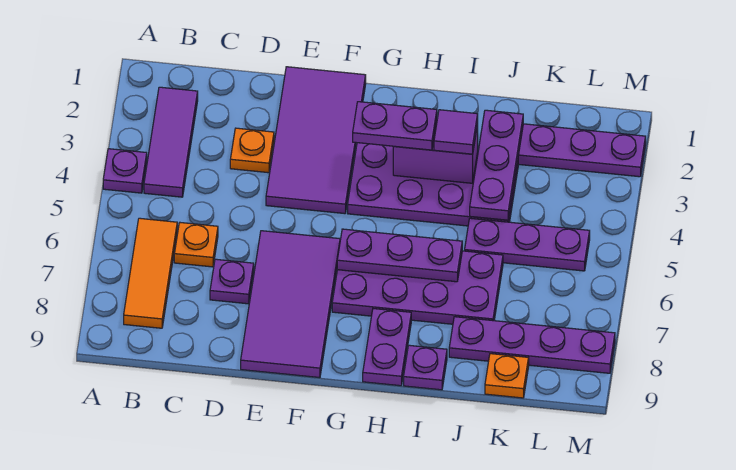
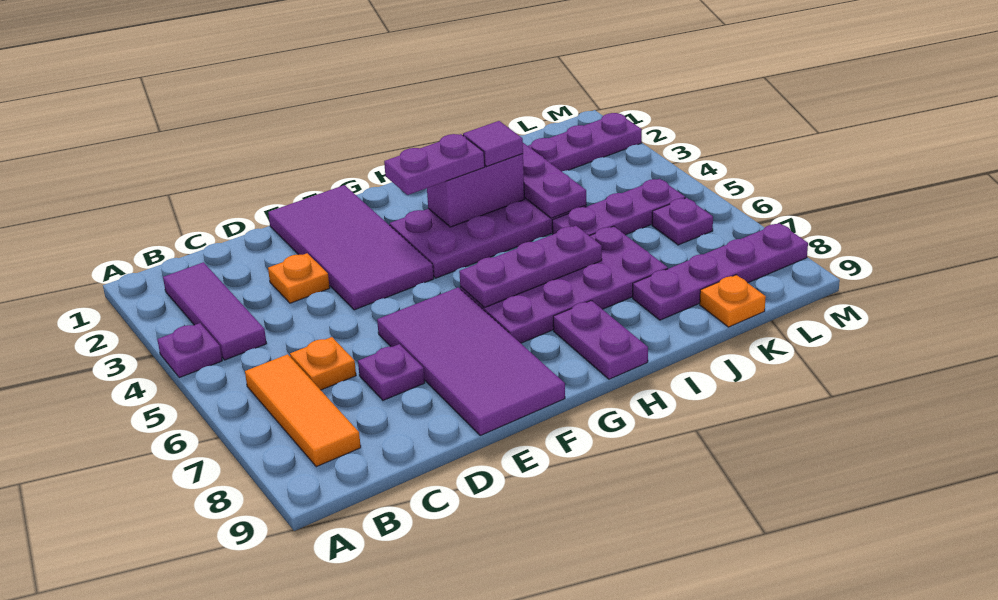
purple 1x1 plate [404,345,447,390] -> purple 1x1 plate moved to [652,198,713,245]

